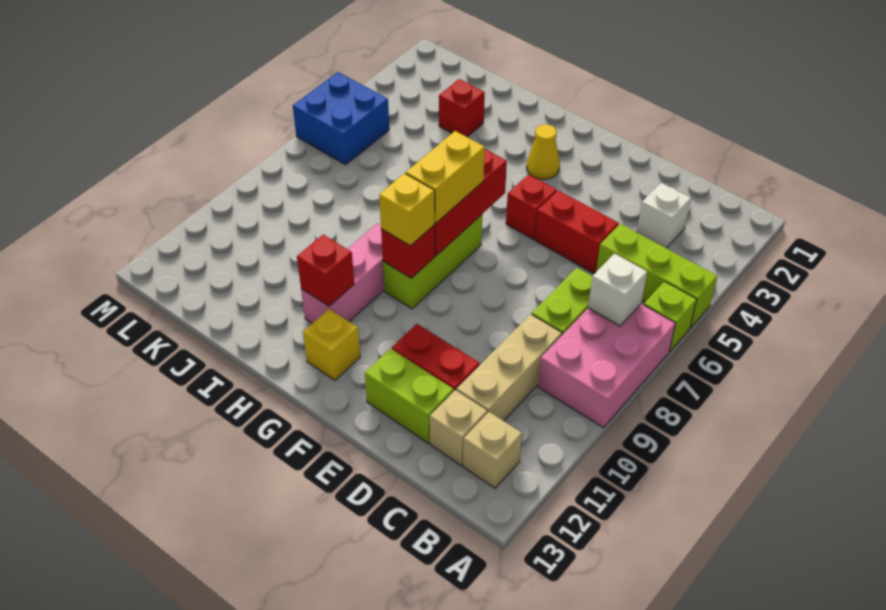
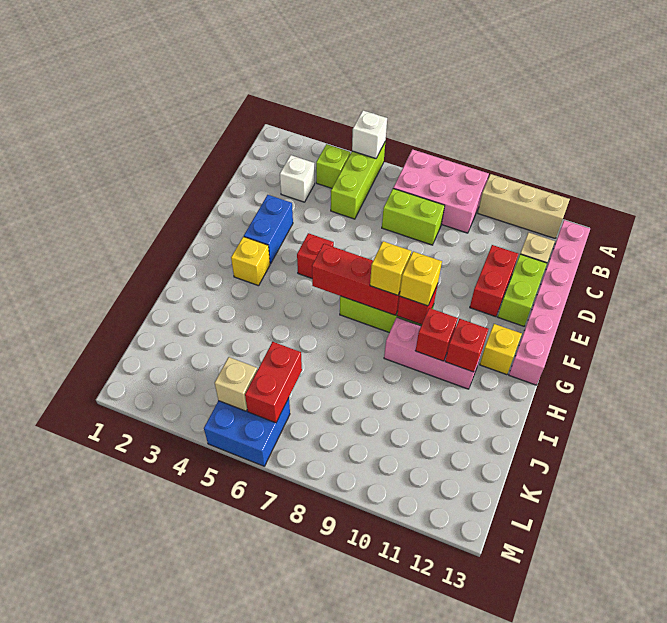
lime 1x1 brick [644,281,697,352] -> lime 1x1 brick moved to [316,144,350,188]
white 1x1 brick [588,254,647,326] -> white 1x1 brick moved to [352,111,387,159]
tan 1x1 brick [463,412,522,488] -> tan 1x1 brick moved to [215,357,257,411]
none -> pink 1x6 brick [509,220,590,385]
tan 1x3 brick [457,314,562,421] -> tan 1x3 brick moved to [478,174,570,239]
red 1x2 brick [535,190,619,273] -> red 1x2 brick moved to [245,342,302,423]
none -> blue 1x2 brick [244,195,293,264]
yellow 1x1 cone [526,124,560,179] -> yellow 1x1 brick [231,237,270,286]
yellow 1x2 brick [406,131,485,223] -> yellow 1x1 brick [370,241,411,295]
red 1x1 brick [439,79,485,137] -> red 1x1 brick moved to [415,308,458,361]

